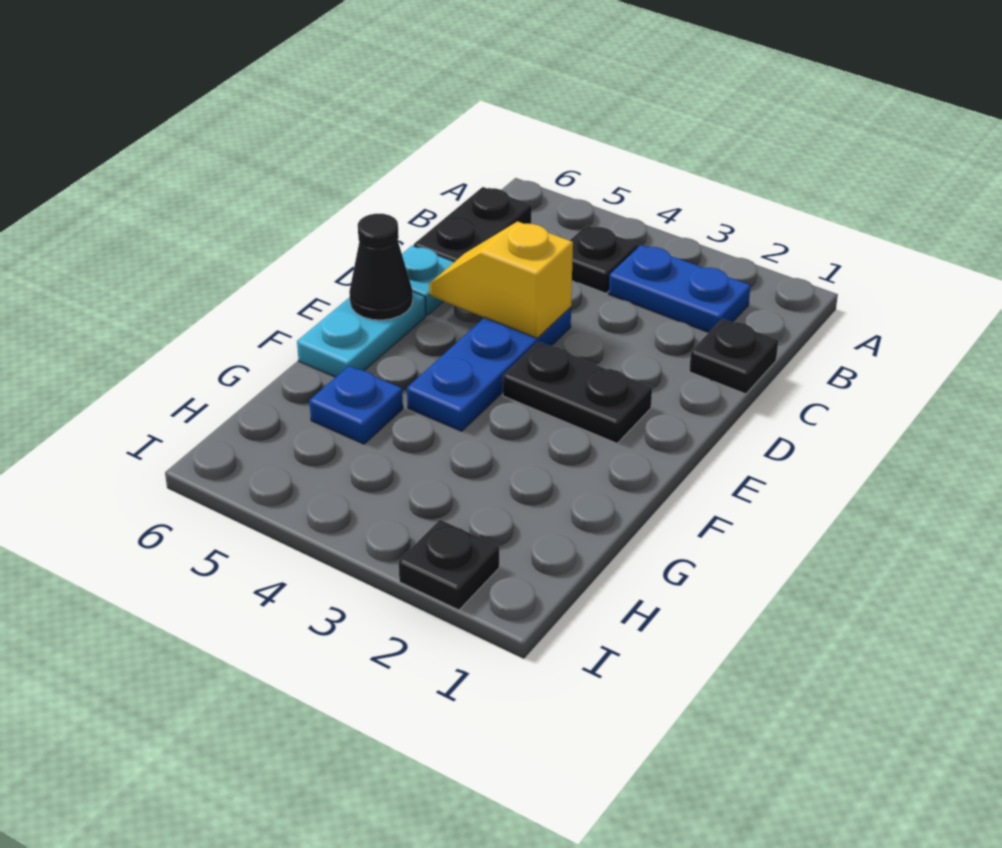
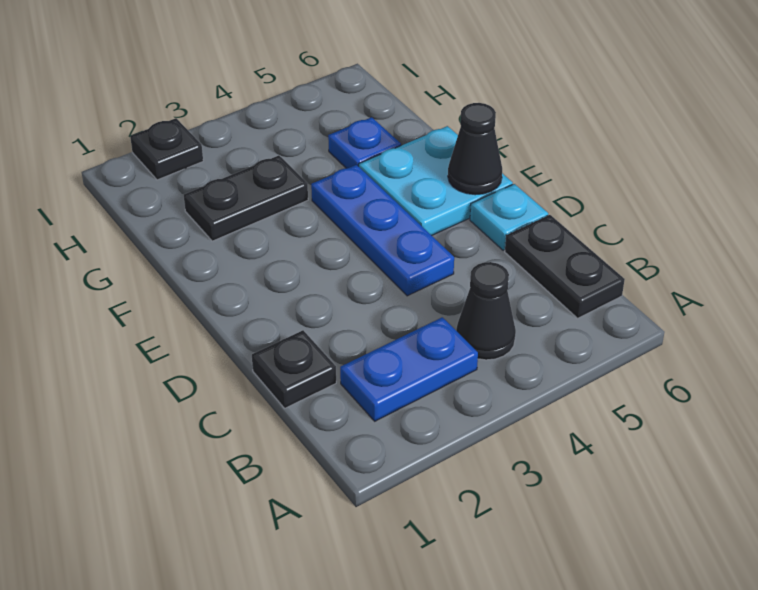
black 1x1 plate [570,225,638,293] -> black 1x1 cone [456,262,516,360]
yellow 1x2 slope [429,221,573,338] -> none
black 1x2 plate [503,342,652,443] -> black 1x2 plate moved to [184,155,308,241]
cyan 1x2 plate [297,292,426,377] -> cyan 2x2 plate [359,126,513,235]

